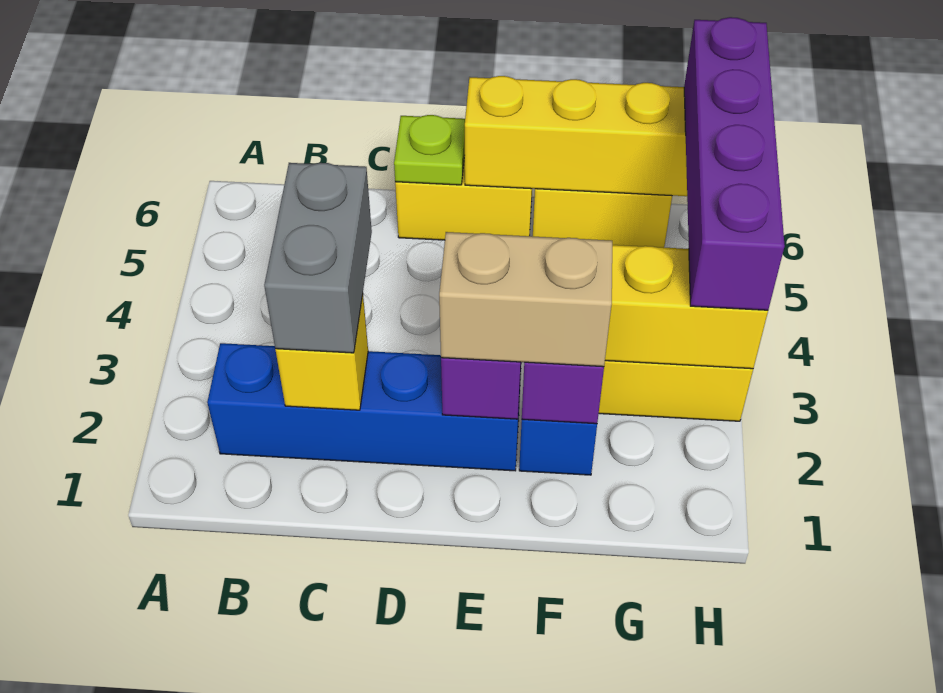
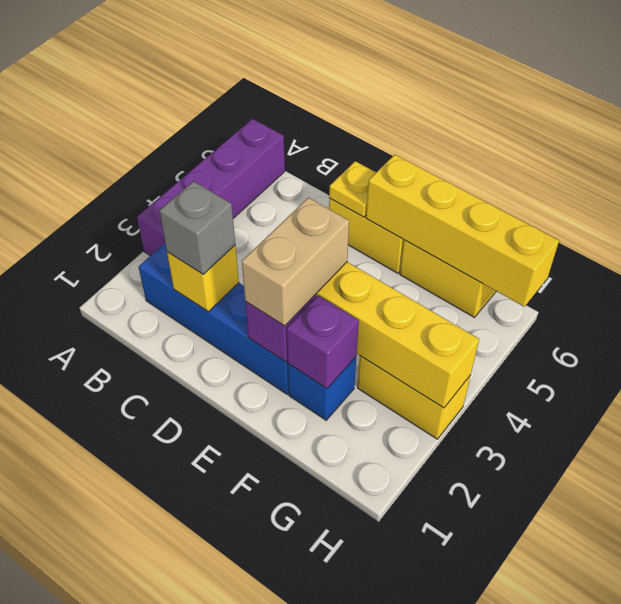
grey 1x2 brick [264,163,372,353] -> grey 1x1 brick [160,181,235,275]
lime 1x1 plate [394,115,465,185] -> yellow 1x1 plate [329,161,376,217]
tan 1x2 brick [439,232,612,367] -> tan 1x2 brick turned to [242,198,349,326]
purple 1x4 brick [684,17,785,310] -> purple 1x4 brick moved to [137,119,285,256]

